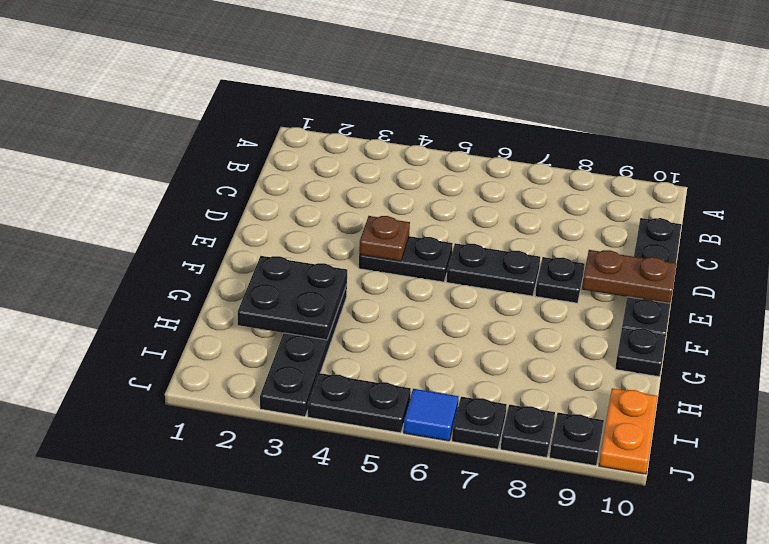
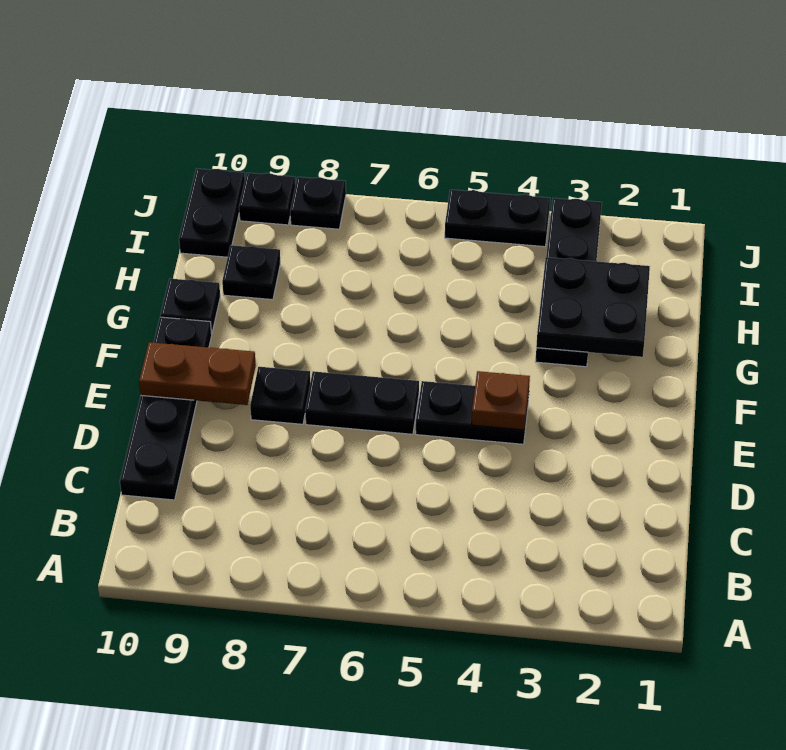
orange 1x2 plate [599,388,657,474] -> black 1x2 plate [179,169,245,257]
blue 1x1 tile [403,389,459,441] -> none
black 1x1 plate [452,397,507,449] -> black 1x1 plate moved to [222,245,280,300]

